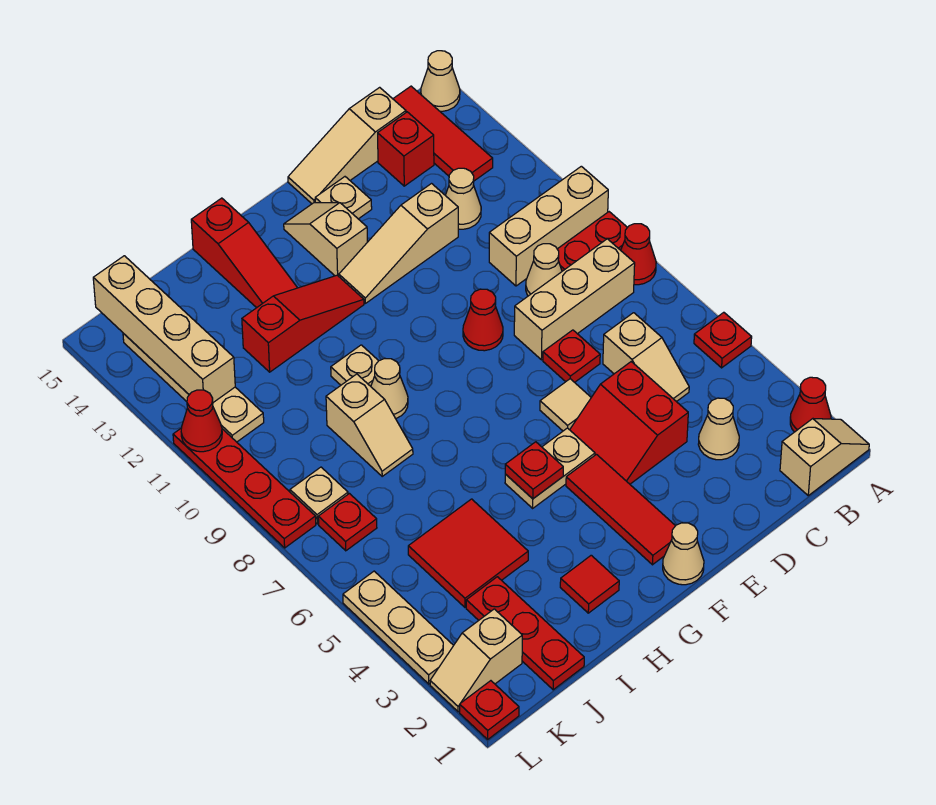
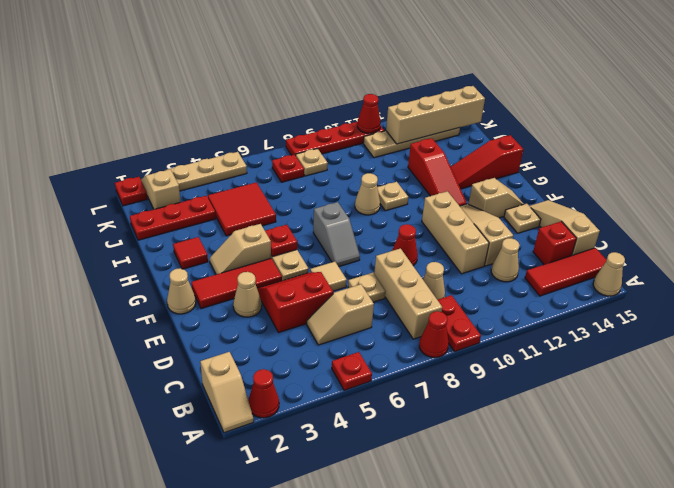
tan 1x3 brick [489,166,608,286] -> tan 1x3 brick moved to [422,191,489,274]
tan 1x1 cone [698,398,739,460] -> tan 1x1 cone moved to [233,272,262,317]
red 1x1 plate [543,330,600,382] -> tan 1x1 plate [348,273,386,302]
none -> grey 1x2 slope [313,202,360,267]
tan 1x2 slope [326,374,413,476] -> tan 1x2 slope moved to [210,224,271,274]

